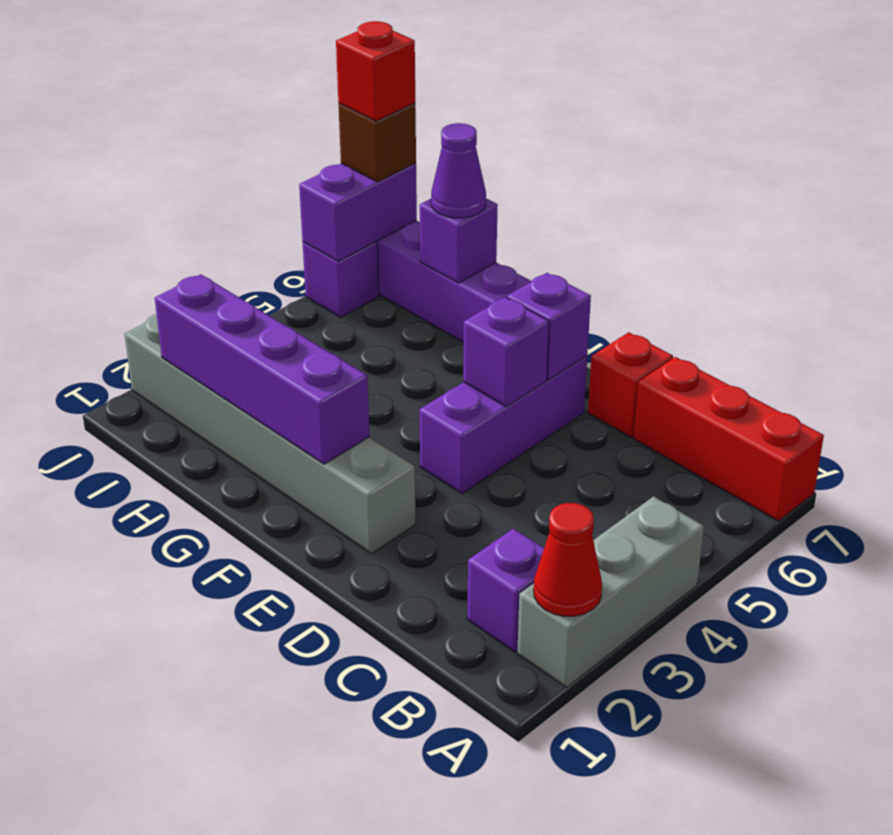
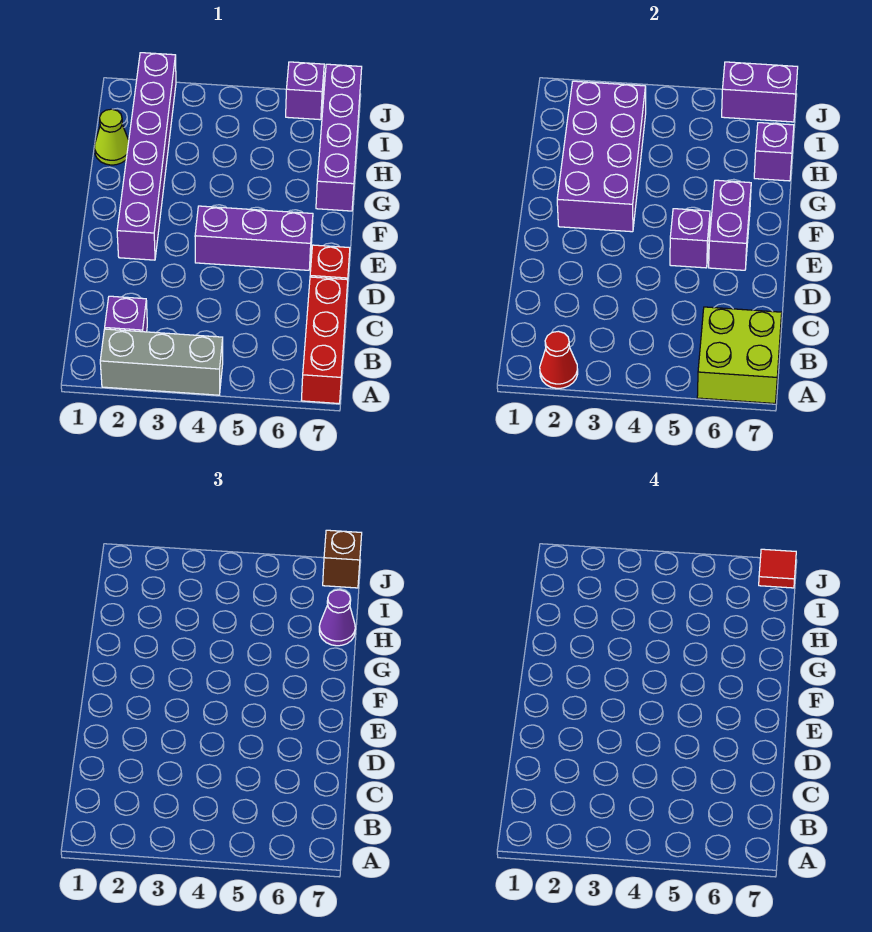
none -> lime 2x2 brick [697,307,782,403]
grey 1x6 brick [125,314,416,554] -> purple 1x6 brick [117,53,176,260]
purple 1x1 brick [507,273,591,380] -> purple 1x2 brick [709,180,751,270]
purple 1x4 brick [155,274,369,464] -> purple 2x4 brick [557,81,646,232]
none -> lime 1x1 cone [95,109,129,165]
red 1x1 brick [336,21,415,121] -> red 1x1 tile [759,549,796,588]

